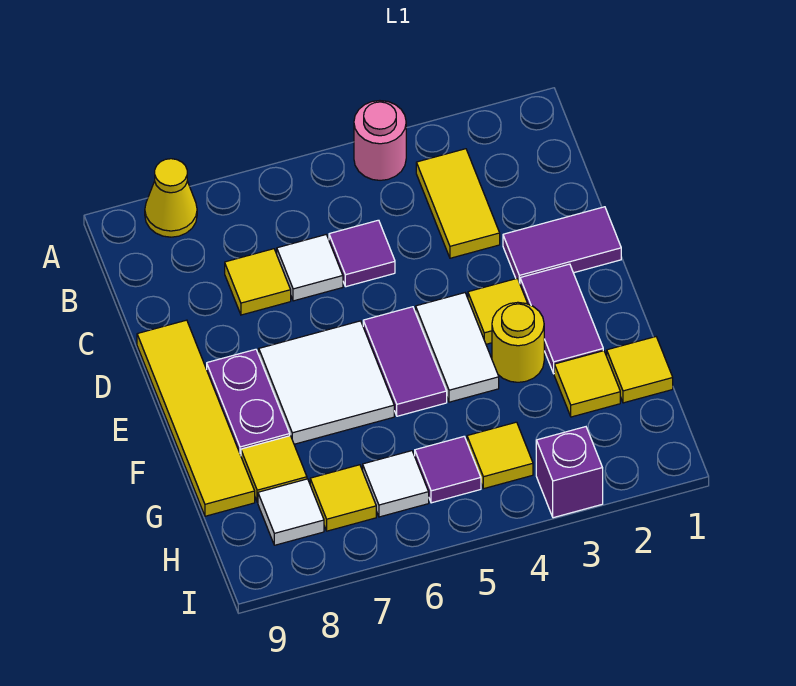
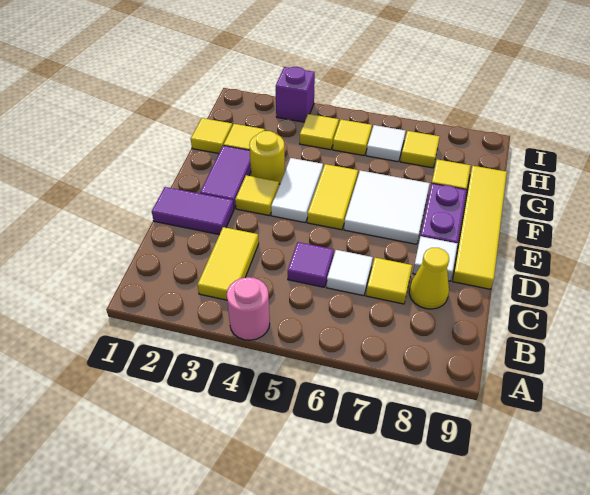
yellow 1x1 cone [145,159,197,237] -> yellow 1x1 cone moved to [409,248,449,309]
purple 1x2 tile [363,307,447,416] -> yellow 1x2 tile [307,164,358,230]
purple 1x1 tile [415,437,481,503] -> yellow 1x1 tile [333,120,372,156]
white 1x1 tile [258,479,324,545] -> white 1x1 tile moved to [413,236,458,281]

